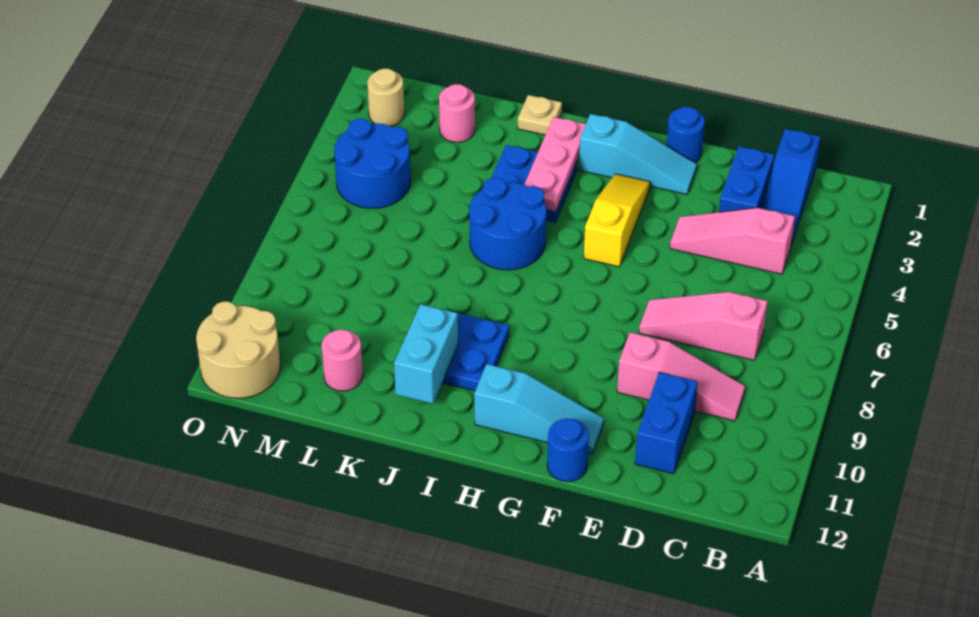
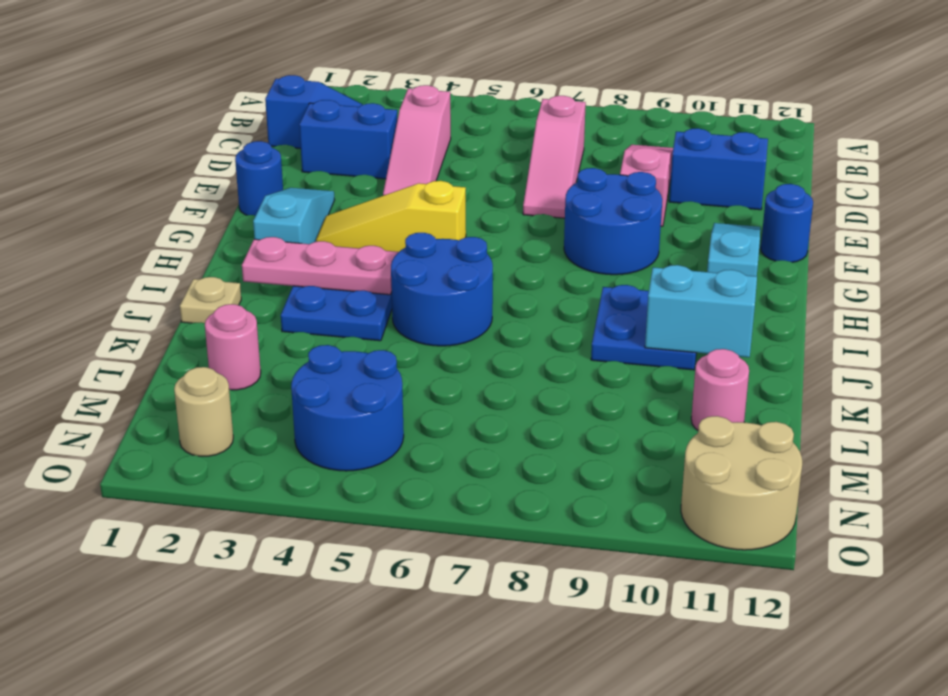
none -> blue 2x2 round brick [564,168,662,275]

